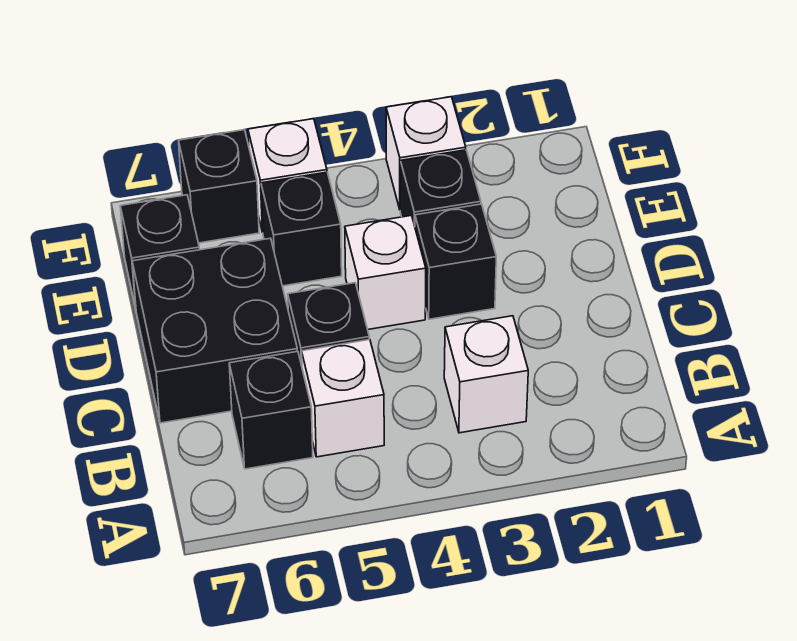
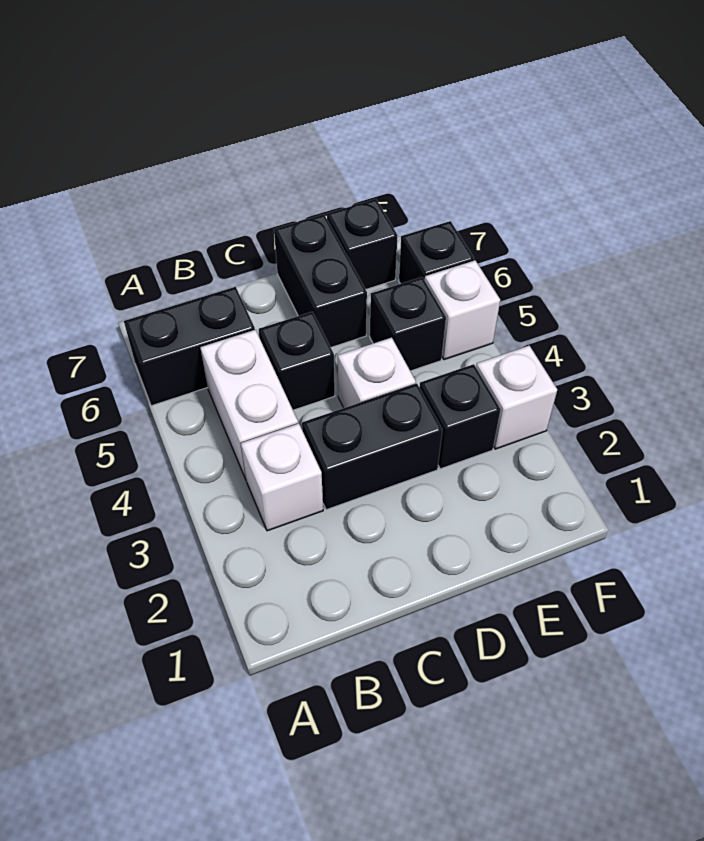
white 1x1 brick [302,339,384,457] -> white 1x2 brick [200,330,298,479]
black 1x1 brick [229,351,313,469] -> black 1x2 brick [124,287,255,406]
black 2x2 brick [132,238,297,423] -> black 1x2 brick [274,214,367,347]
black 1x1 brick [415,204,496,319] -> black 1x2 brick [302,384,442,510]

